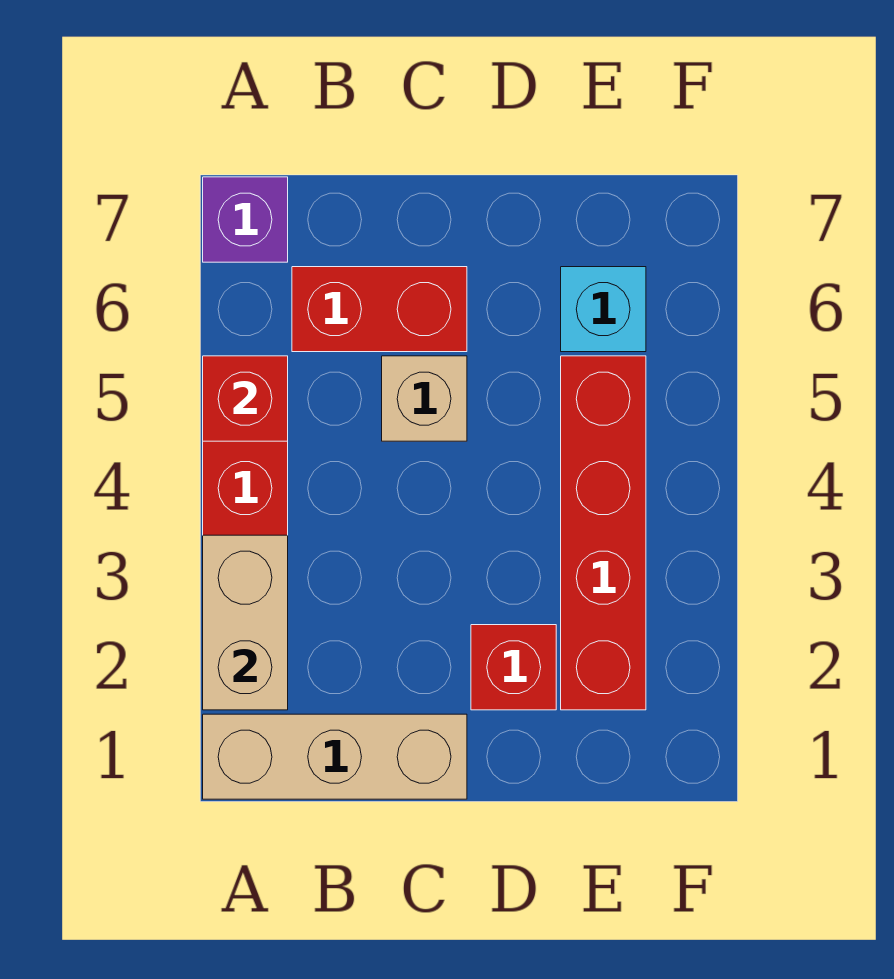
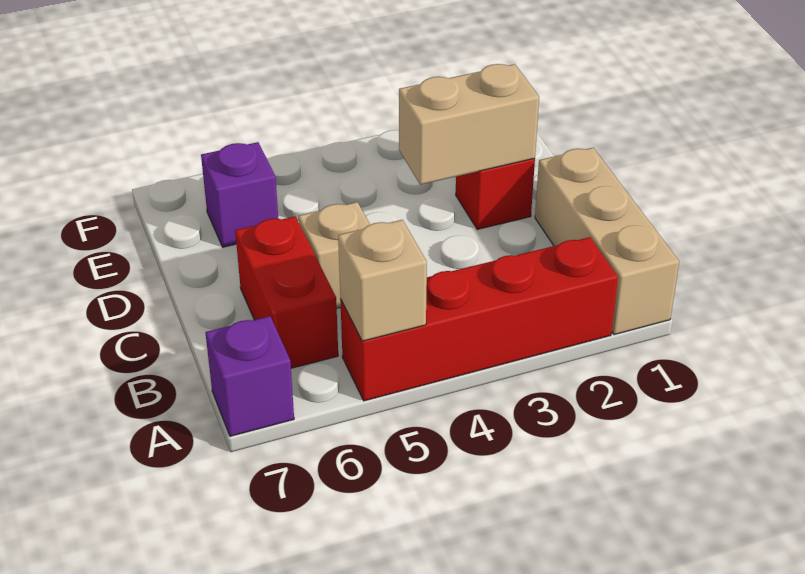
tan 1x2 brick [203,535,288,710] -> tan 1x2 brick moved to [399,64,539,185]
red 1x1 brick [203,356,288,441] -> tan 1x1 brick [338,220,427,341]
red 1x4 brick [561,356,646,710] -> none
cyan 1x1 brick [561,267,646,352] -> purple 1x1 brick [201,142,278,247]

